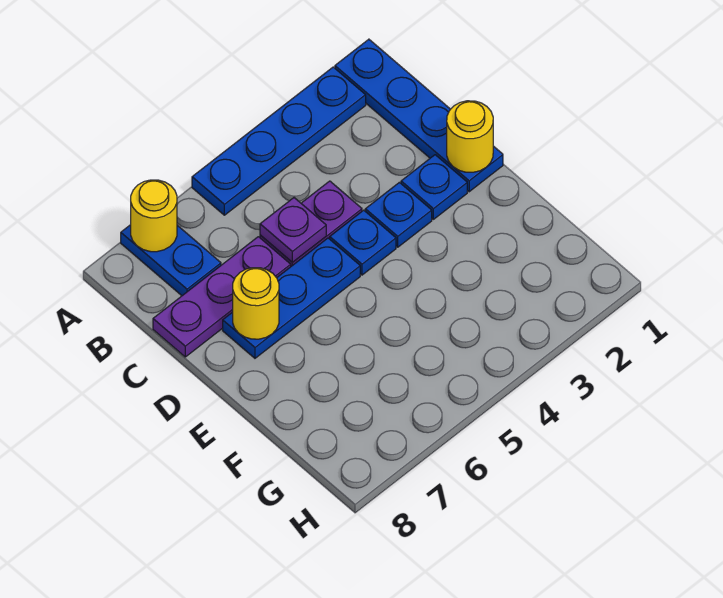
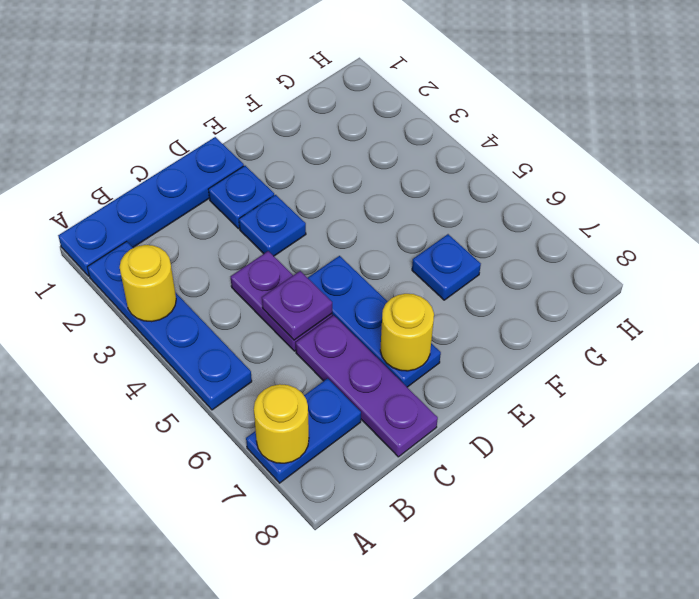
yellow 1x1 round brick [447,101,493,172] -> yellow 1x1 round brick moved to [120,245,176,322]
blue 1x1 plate [330,210,396,275] -> blue 1x1 plate moved to [412,234,481,300]

